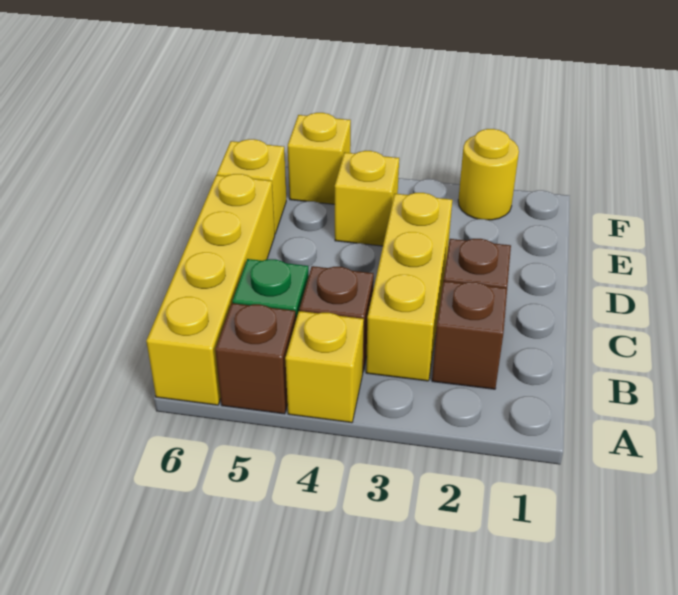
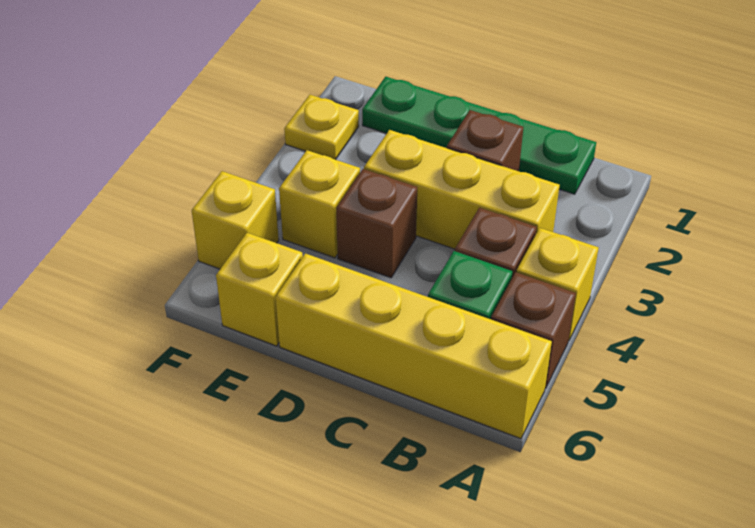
none -> green 1x4 plate [362,77,596,194]
brown 1x1 brick [432,281,507,389] -> brown 1x1 brick moved to [336,169,417,278]
yellow 1x1 round brick [458,129,519,220] -> yellow 1x1 plate [284,95,359,160]

